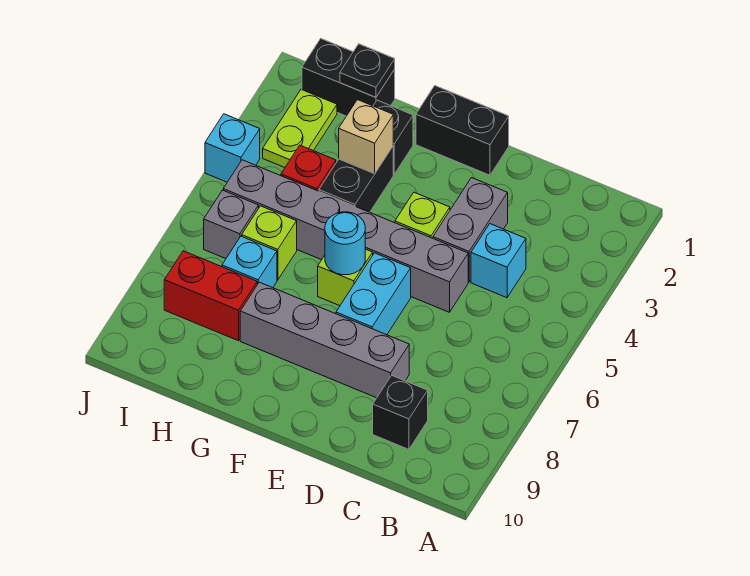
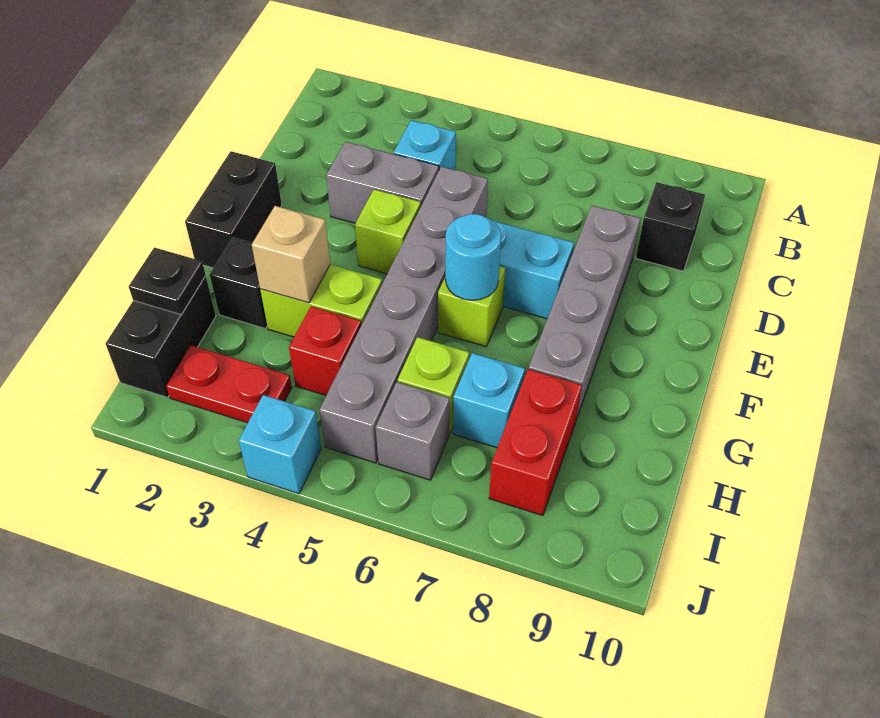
black 1x2 brick [319,147,393,212] -> lime 1x2 brick [260,265,382,337]
lime 1x2 plate [263,90,337,168] -> red 1x2 plate [166,345,292,423]

